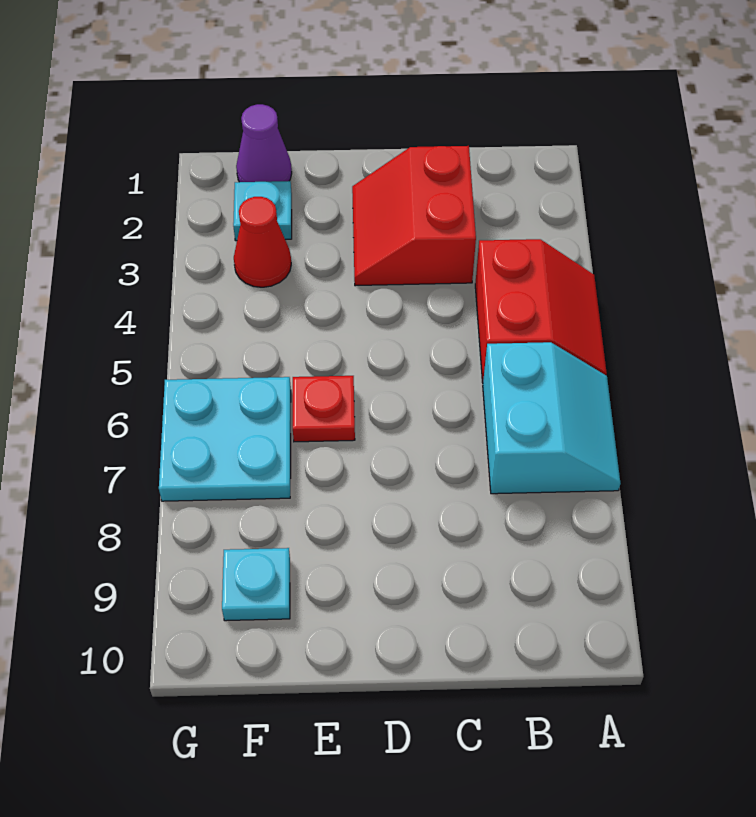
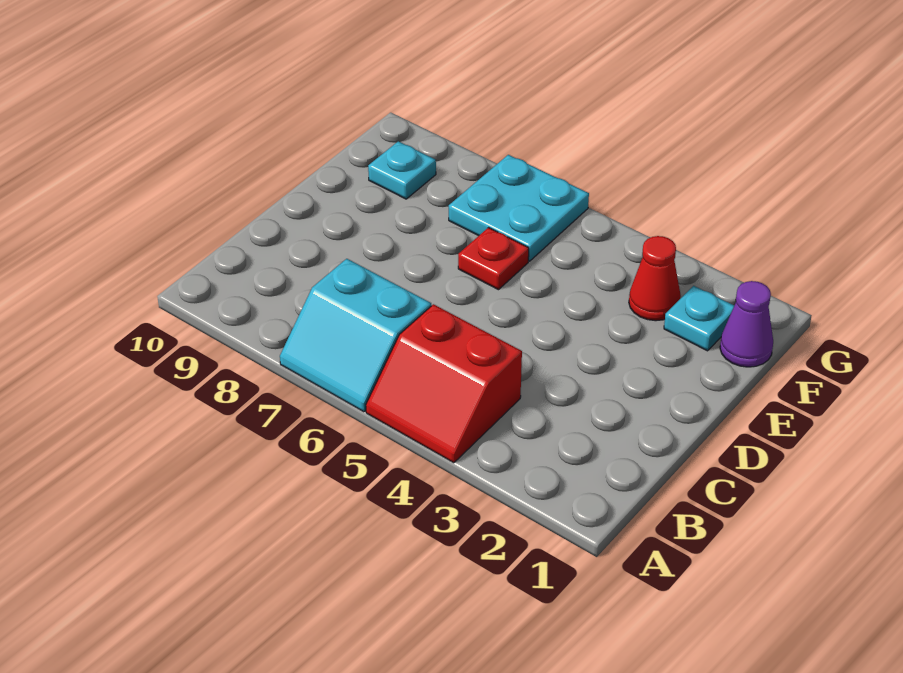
red 2x2 slope [352,146,476,286] -> none

